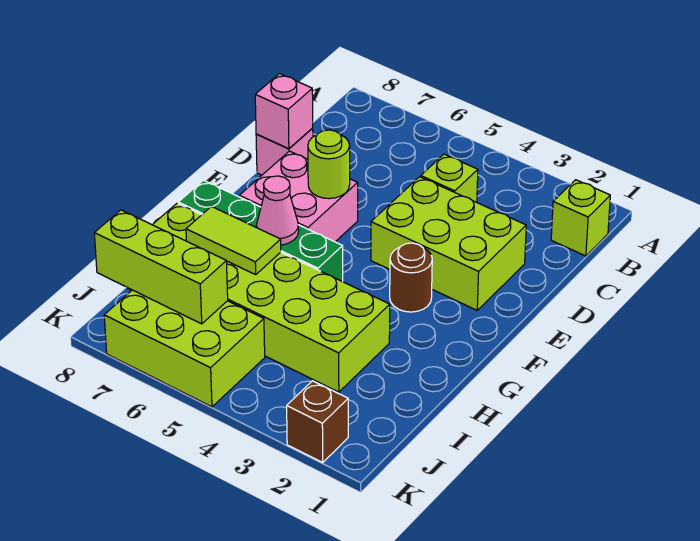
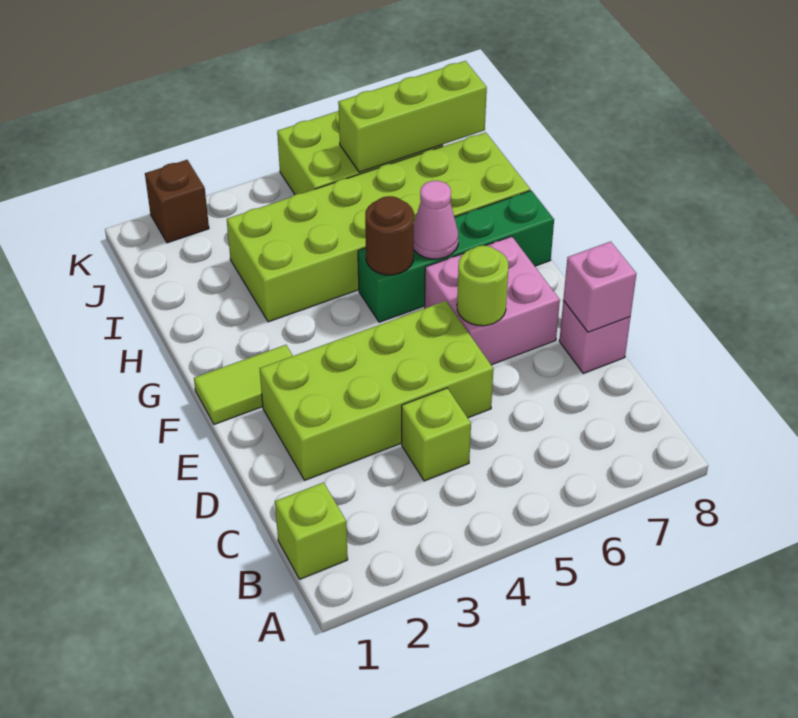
lime 2x3 brick [371,177,526,310] -> lime 2x4 brick [260,301,493,480]
brown 1x1 round brick [390,243,432,312] -> brown 1x1 round brick moved to [365,196,414,275]
lime 1x2 tile [186,207,281,275] -> lime 1x2 tile moved to [194,345,293,424]

